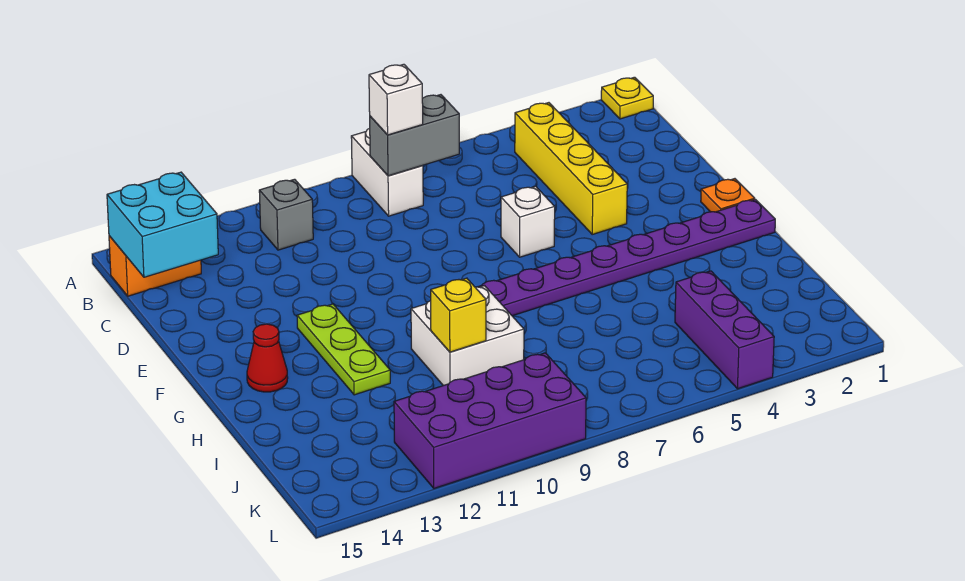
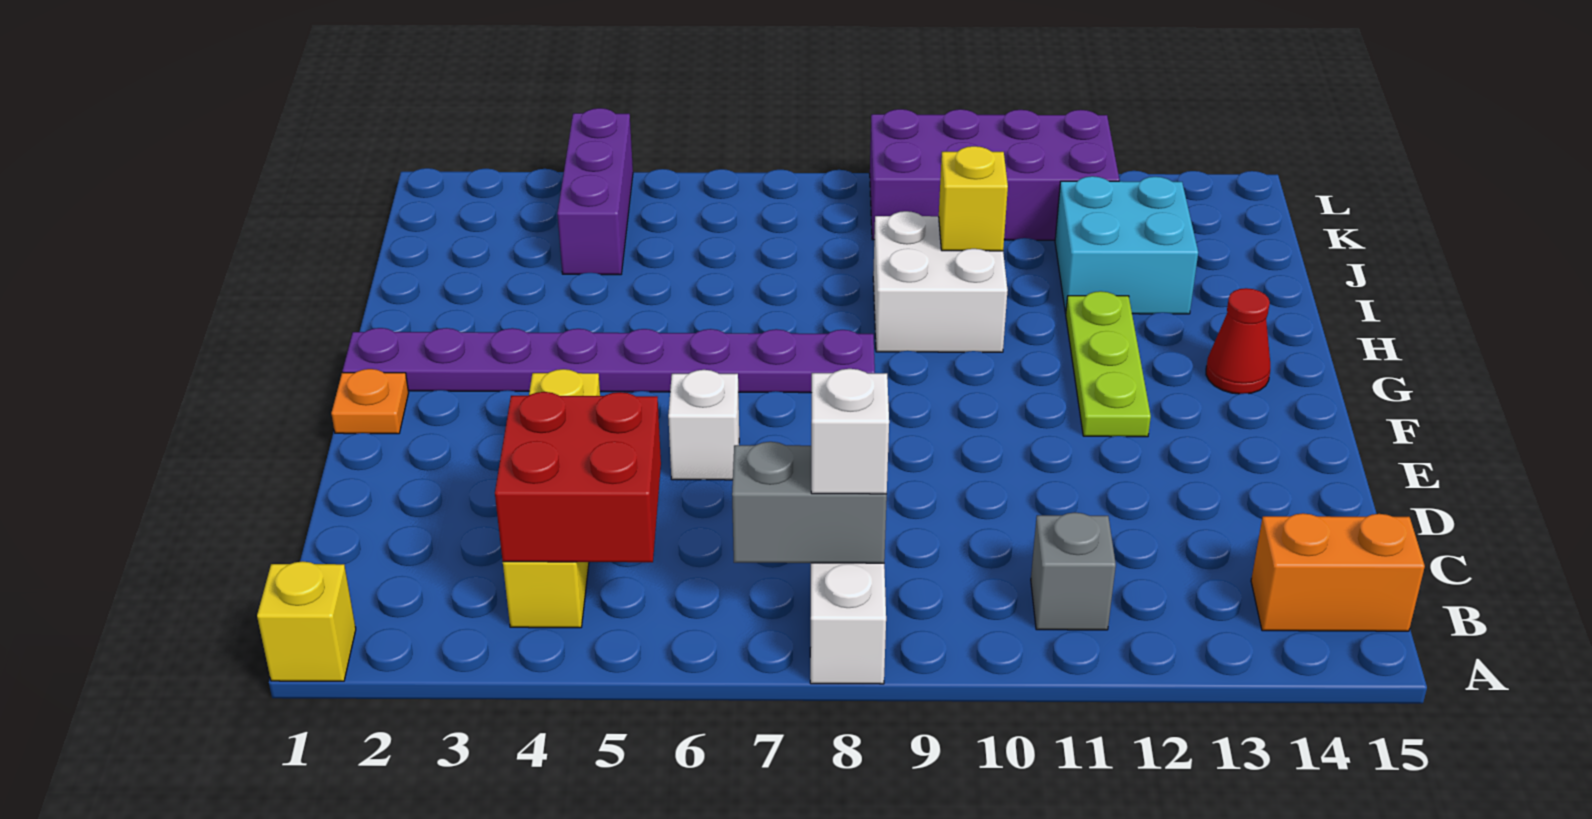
yellow 1x1 plate [601,77,653,119] -> yellow 1x1 brick [257,561,356,681]
none -> red 2x2 brick [495,392,661,562]
cyan 2x2 brick [107,172,218,277] -> cyan 2x2 brick moved to [1055,176,1198,314]

